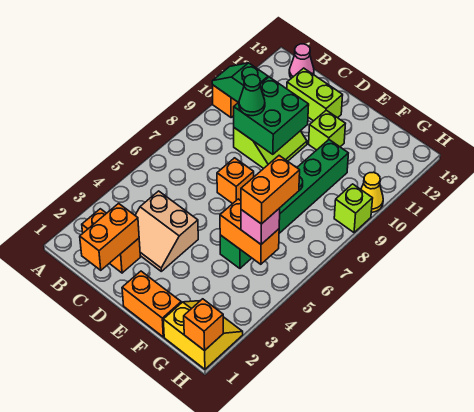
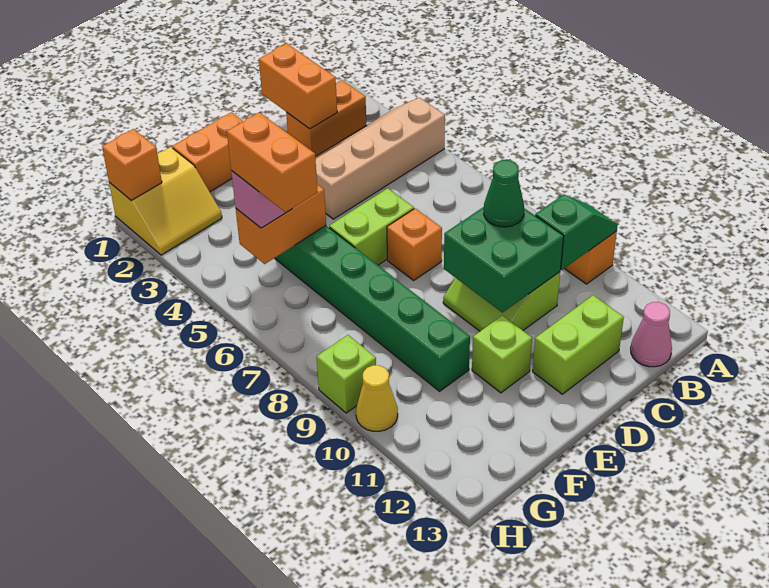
tan 2x2 slope [135,191,198,271] -> tan 2x4 slope [315,98,445,219]
none -> lime 1x2 brick [329,188,414,265]

